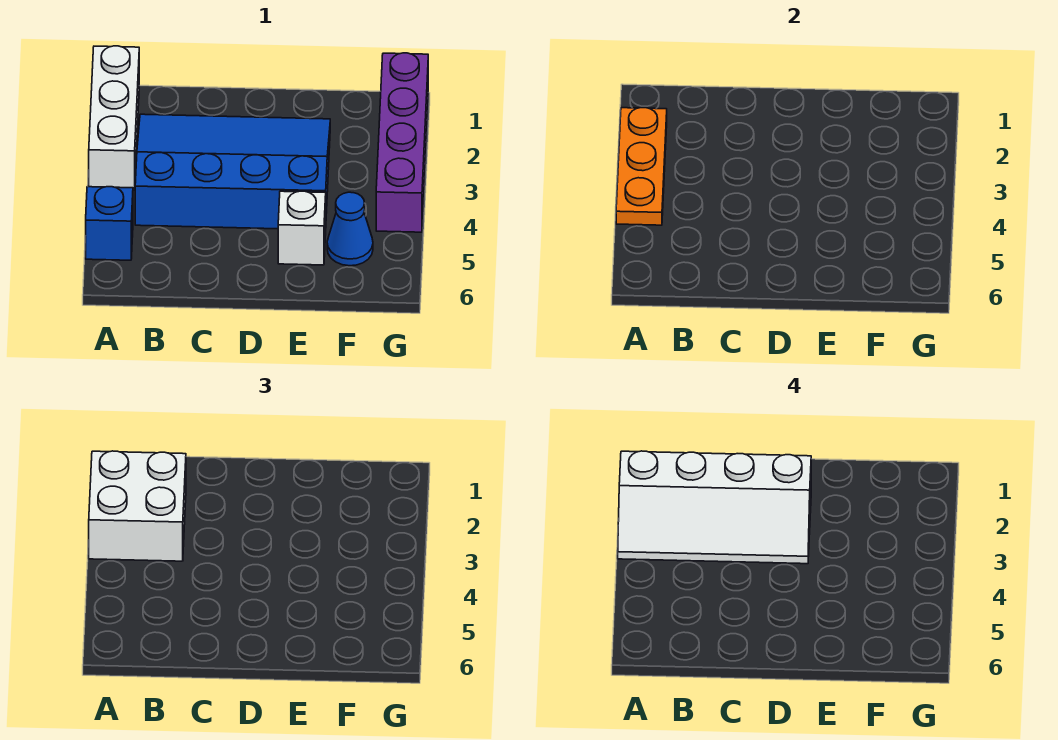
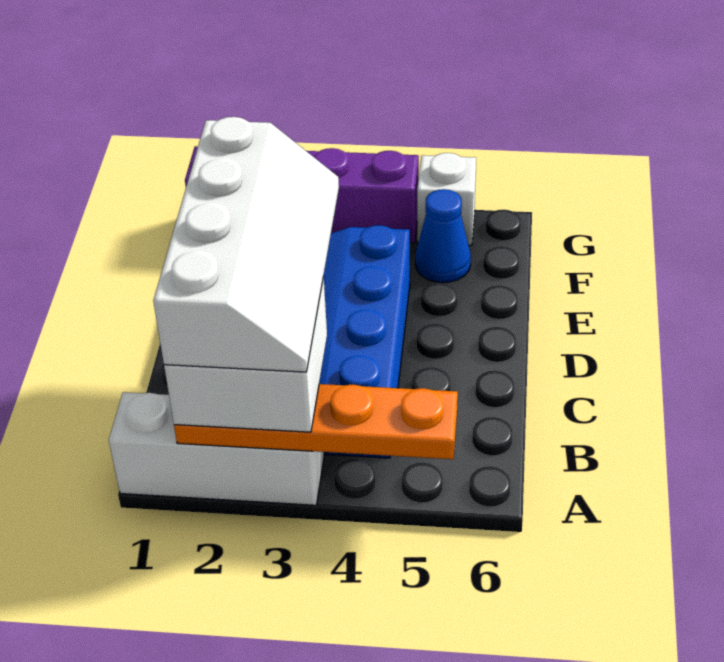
orange 1x3 plate [616,108,667,225] -> orange 1x4 plate [174,384,458,459]
blue 1x1 brick [86,187,133,260] -> none
white 1x1 brick [278,191,326,265] -> white 1x1 brick moved to [417,153,476,245]

